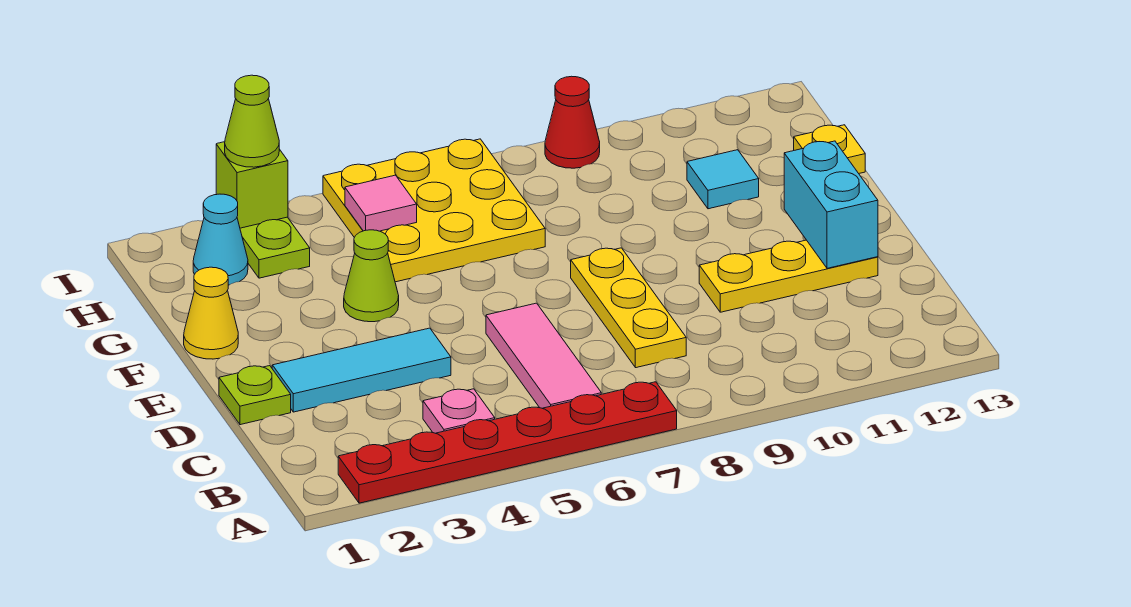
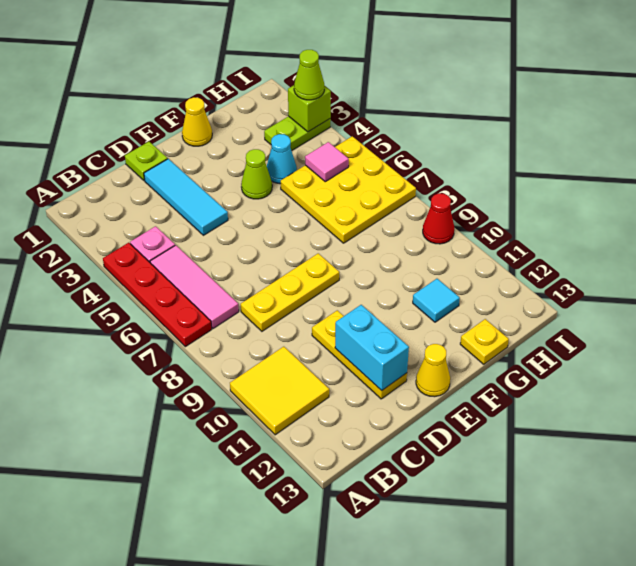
red 1x6 plate [338,382,677,503] -> red 1x4 plate [103,243,212,347]
none -> yellow 2x2 tile [230,347,329,435]
pink 1x3 tile [486,303,601,408] -> pink 1x3 tile turned to [150,245,239,328]
cyan 1x2 brick [784,141,878,268] -> cyan 1x2 brick turned to [335,305,409,391]
none -> yellow 1x1 cone [416,344,450,397]
cyan 1x1 cone [193,194,248,285] -> cyan 1x1 cone moved to [267,134,297,184]

